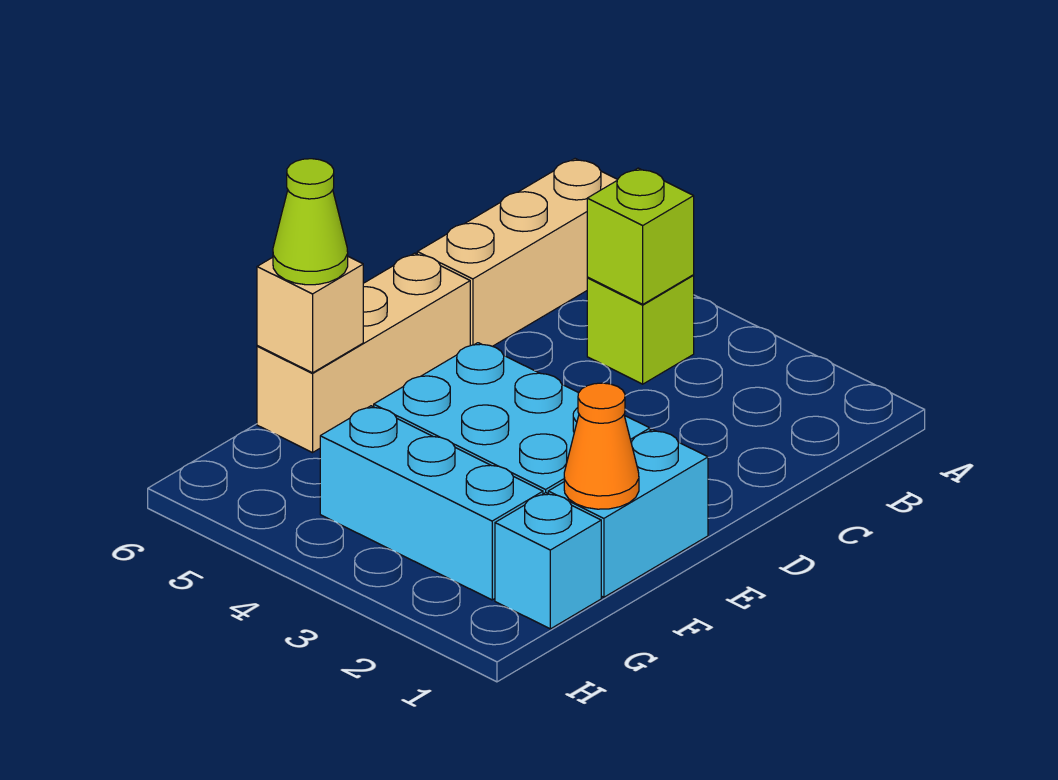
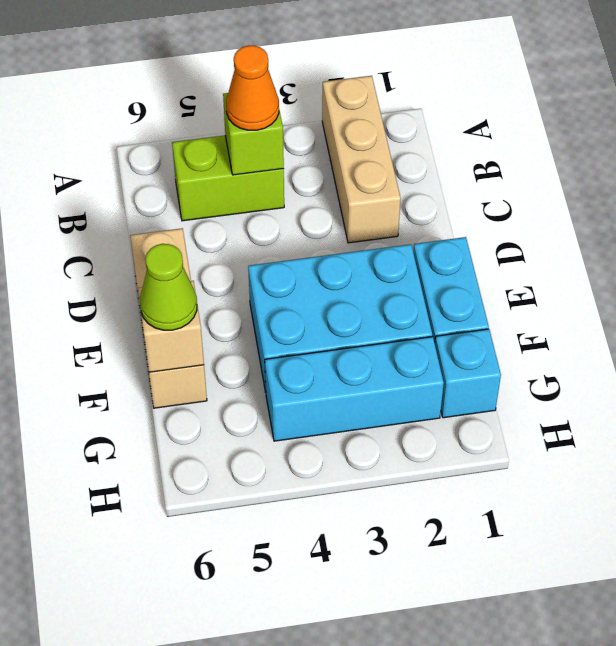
tan 1x3 brick [417,159,618,346] -> tan 1x3 brick moved to [322,76,401,243]
lime 1x1 brick [587,275,694,384] -> lime 1x2 brick [172,136,284,221]
orange 1x1 cone [564,383,639,509] -> orange 1x1 cone moved to [226,46,279,130]

